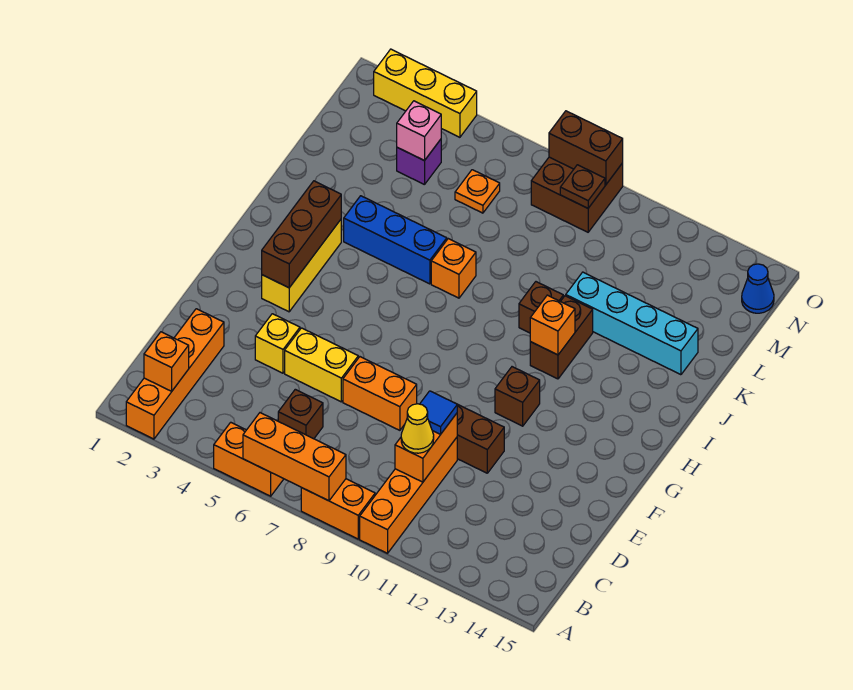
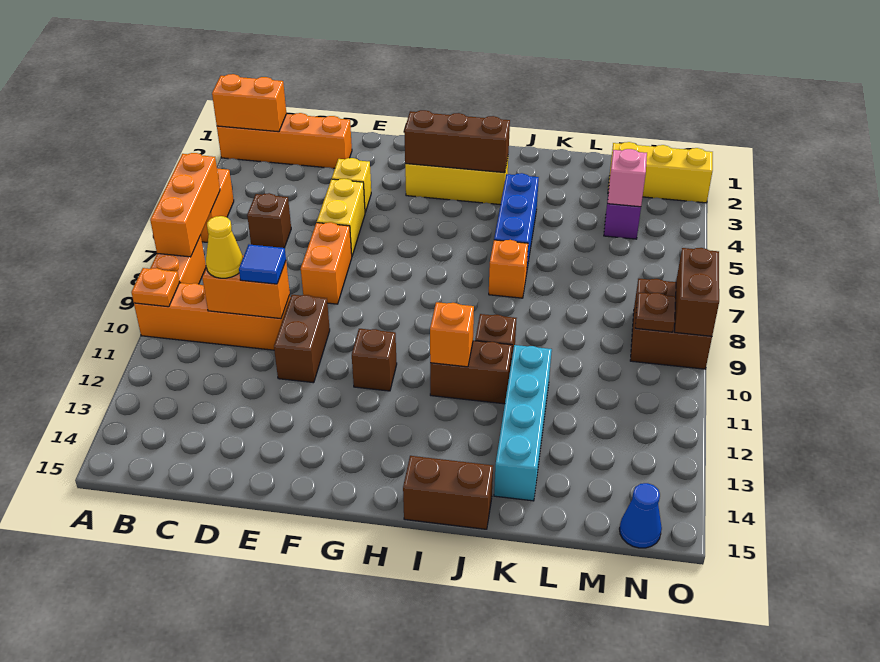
orange 1x1 brick [144,332,189,391] -> orange 1x2 brick [212,74,286,132]
none -> brown 1x2 brick [403,456,493,529]
orange 1x1 plate [455,170,500,213] -> orange 1x1 plate moved to [131,268,180,307]
yellow 1x3 brick [374,49,477,137] -> yellow 1x3 brick turned to [608,142,713,203]

